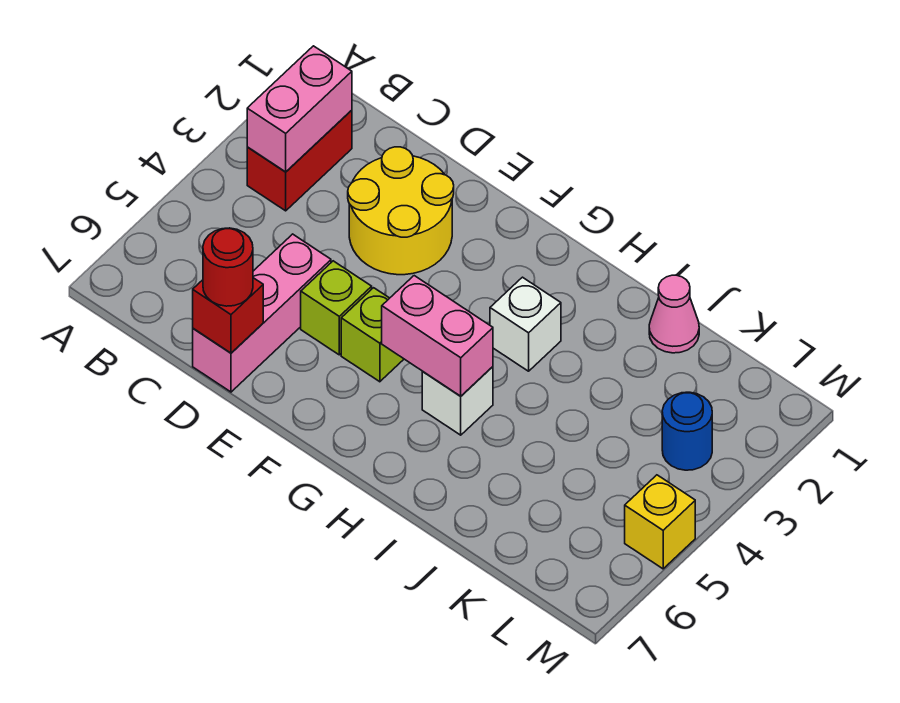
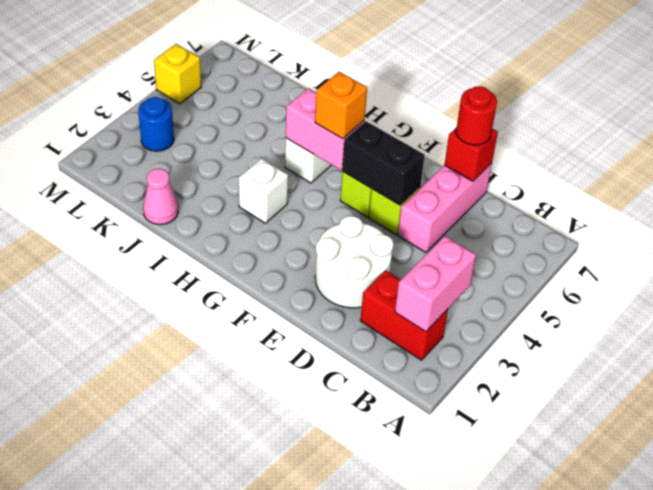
red 1x2 brick [247,110,352,211] -> red 1x2 brick turned to [360,270,448,360]
yellow 2x2 round brick [348,147,454,275] -> white 2x2 round brick [315,216,394,308]
none -> black 1x2 brick [342,121,425,205]
none -> orange 1x1 brick [315,72,367,139]

